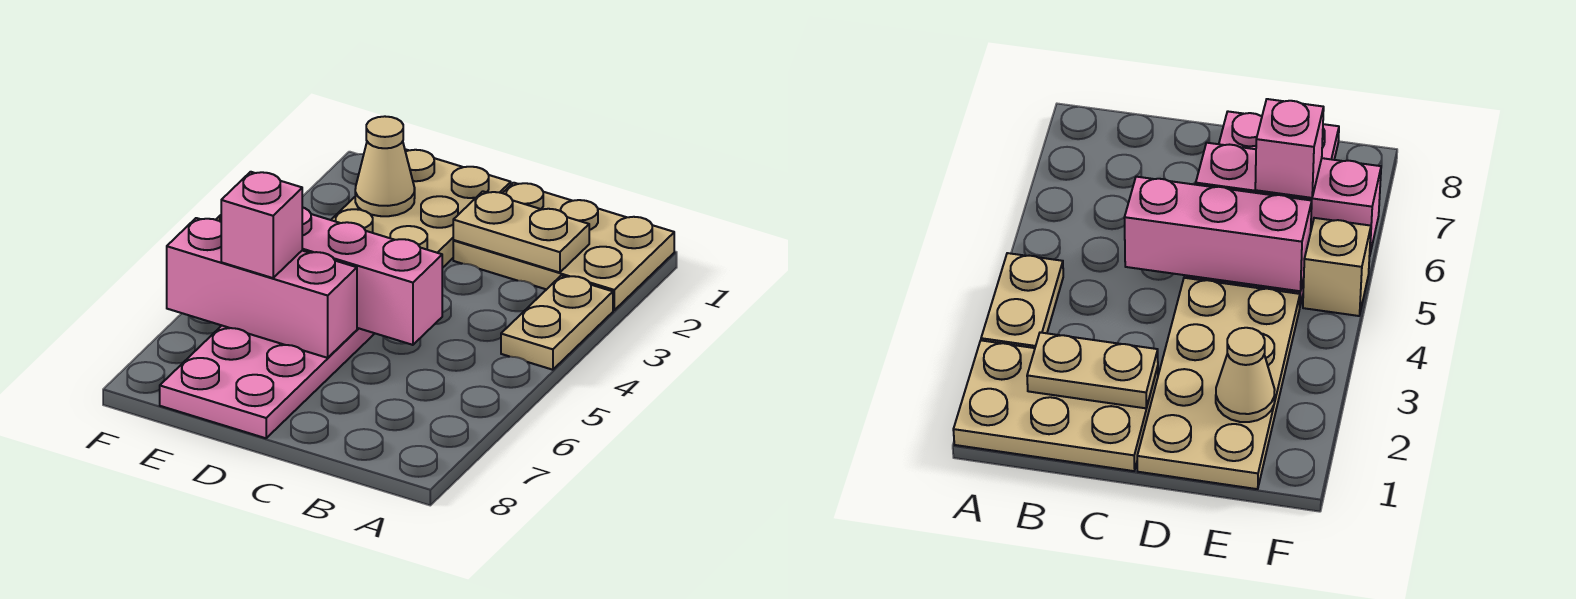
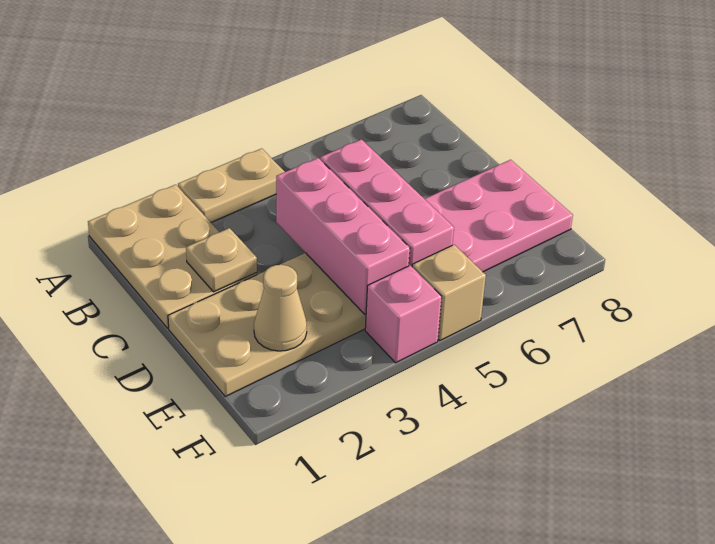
tan 1x2 plate [453,191,589,273] -> tan 1x1 plate [186,228,257,292]
pink 1x3 brick [167,218,357,358] -> pink 1x3 brick moved to [276,158,410,314]
pink 1x1 brick [221,172,302,278] -> pink 1x1 brick moved to [365,265,442,363]

